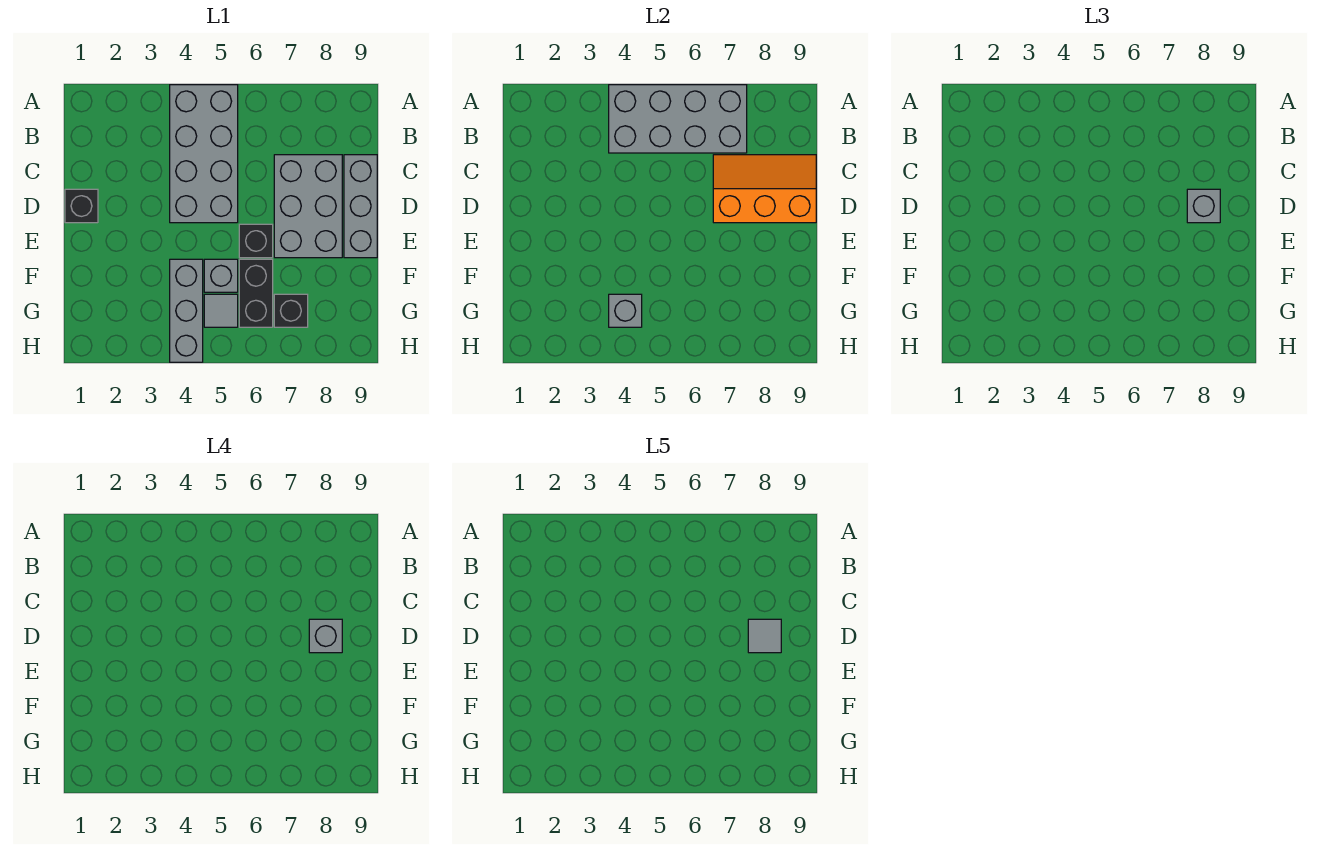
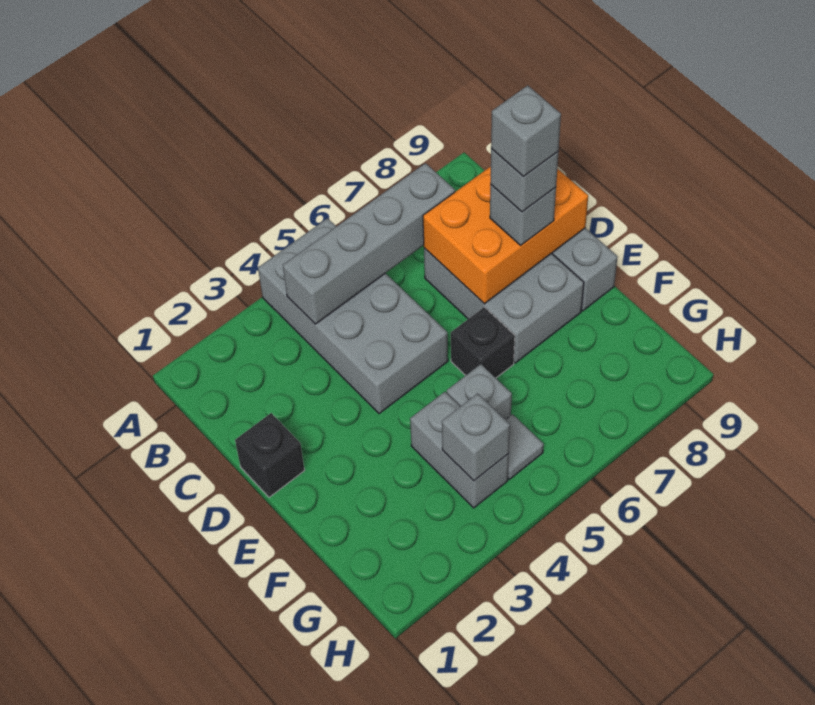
grey 2x4 brick [609,85,747,153] -> grey 1x4 brick [283,163,455,324]
orange 2x3 slope [713,155,816,223] -> orange 2x3 brick [423,166,588,304]
grey 1x1 tile [748,619,781,653] -> grey 1x1 brick [491,85,561,177]
grey 1x3 brick [170,259,203,362] -> grey 1x2 brick [410,392,509,508]
black 1x2 brick [239,259,273,327] -> none
black 1x1 brick [274,294,308,327] -> none

